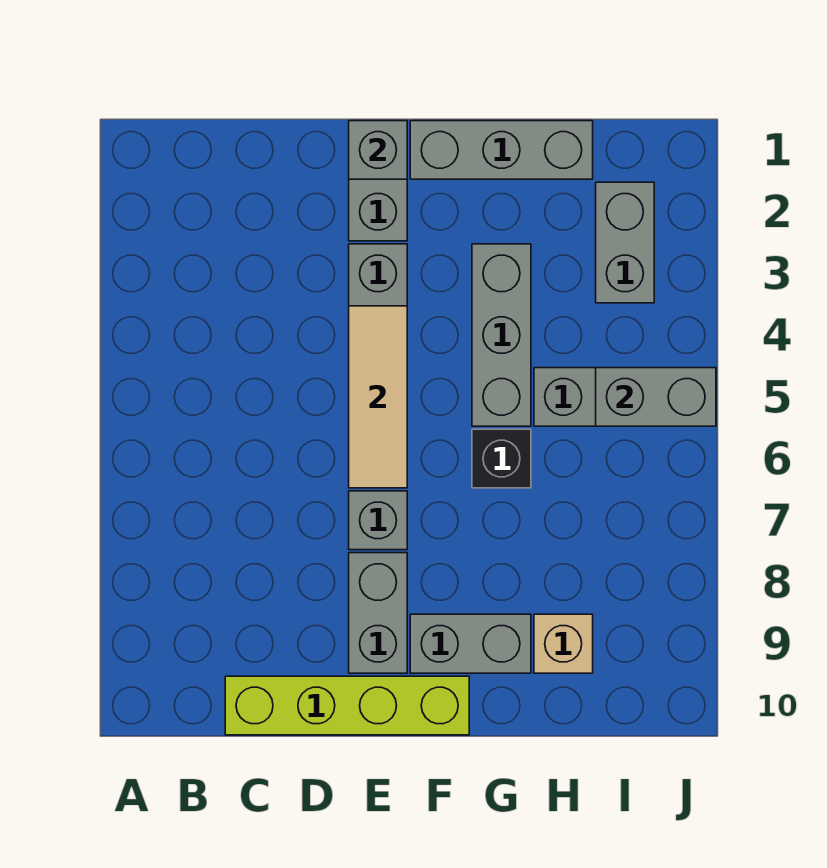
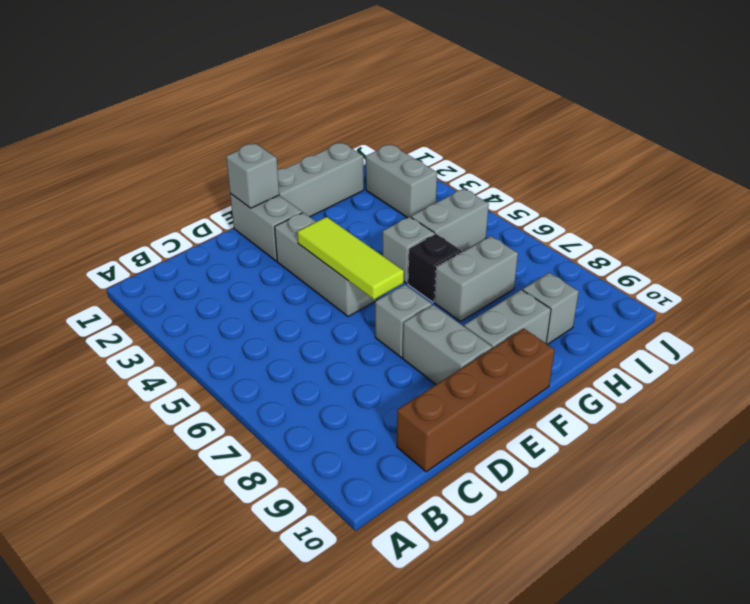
lime 1x4 brick [225,676,469,735] -> brown 1x4 brick [397,329,555,472]
tan 1x3 tile [349,306,407,488] -> lime 1x3 tile [298,217,404,300]
grey 1x3 brick [472,244,531,426] -> grey 1x1 brick [383,217,435,283]
tan 1x1 brick [534,614,593,673] -> grey 1x1 brick [523,273,579,344]
grey 1x2 brick [596,368,716,426] -> grey 1x2 brick moved to [434,236,518,322]

